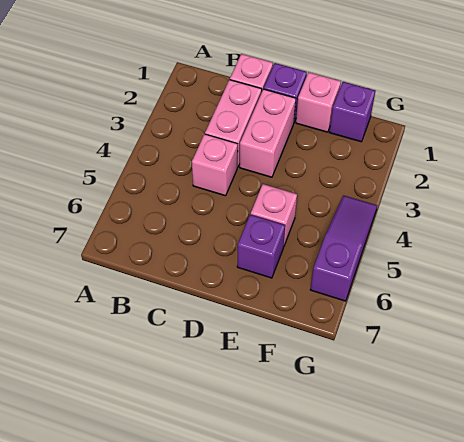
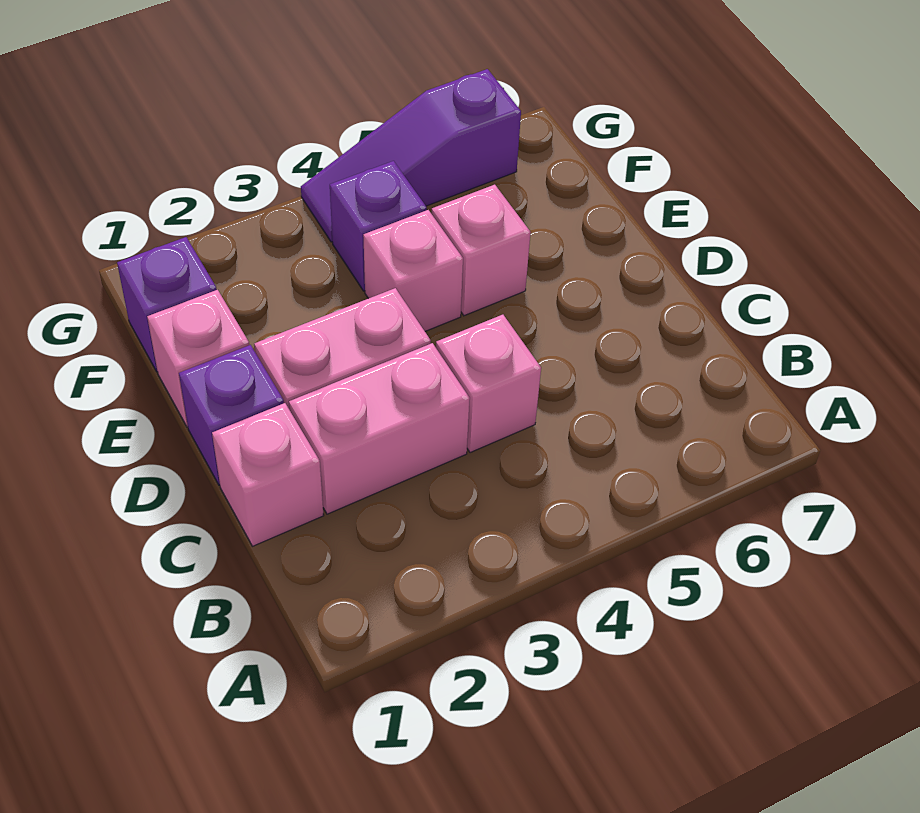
none -> pink 1x1 brick [363,210,463,331]
purple 1x1 brick [237,214,285,278] -> purple 1x1 brick moved to [330,161,427,291]

